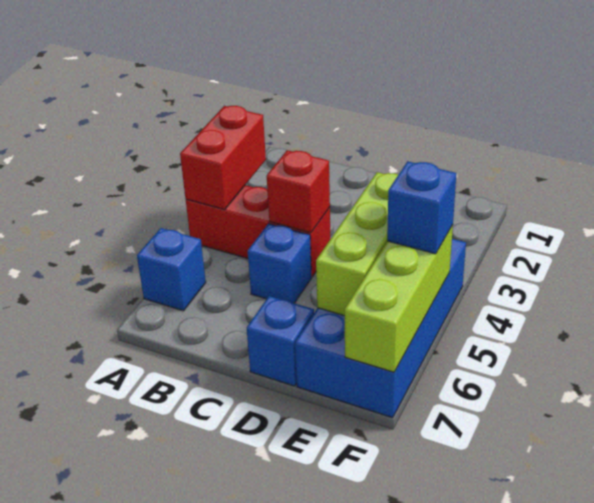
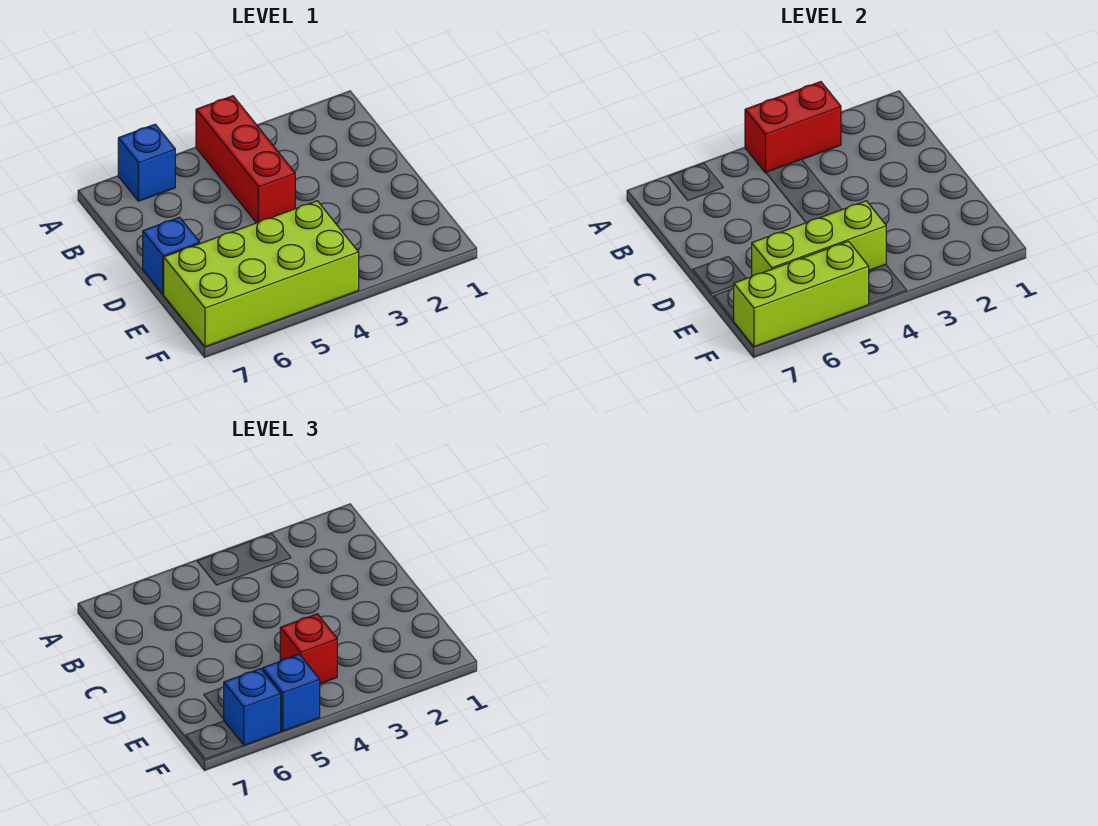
red 1x1 brick [267,150,330,233] -> red 1x1 brick moved to [280,614,337,684]
blue 1x1 brick [248,224,312,303] -> blue 1x1 brick moved to [223,669,281,745]
blue 2x4 brick [295,239,466,418] -> lime 2x4 brick [164,201,359,347]

